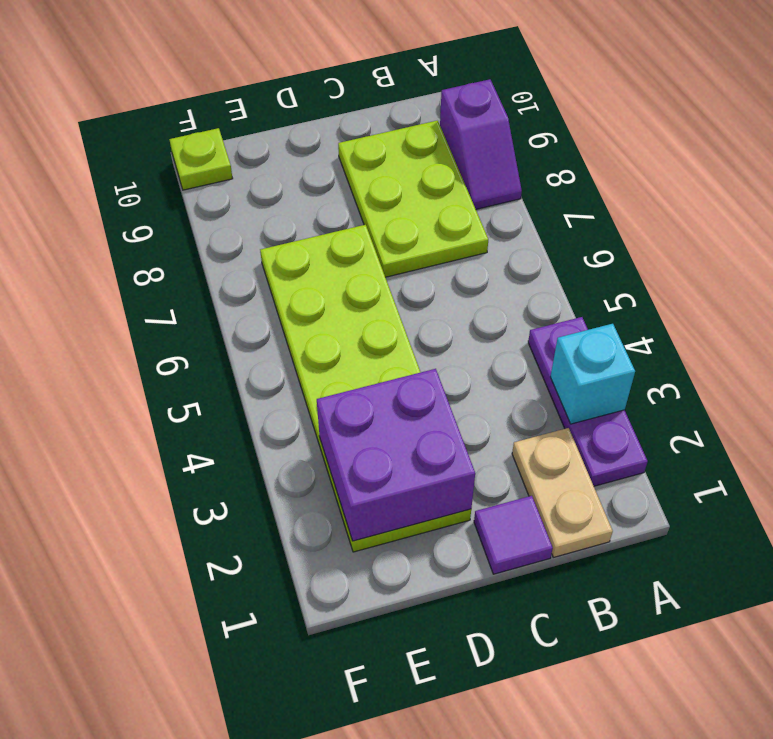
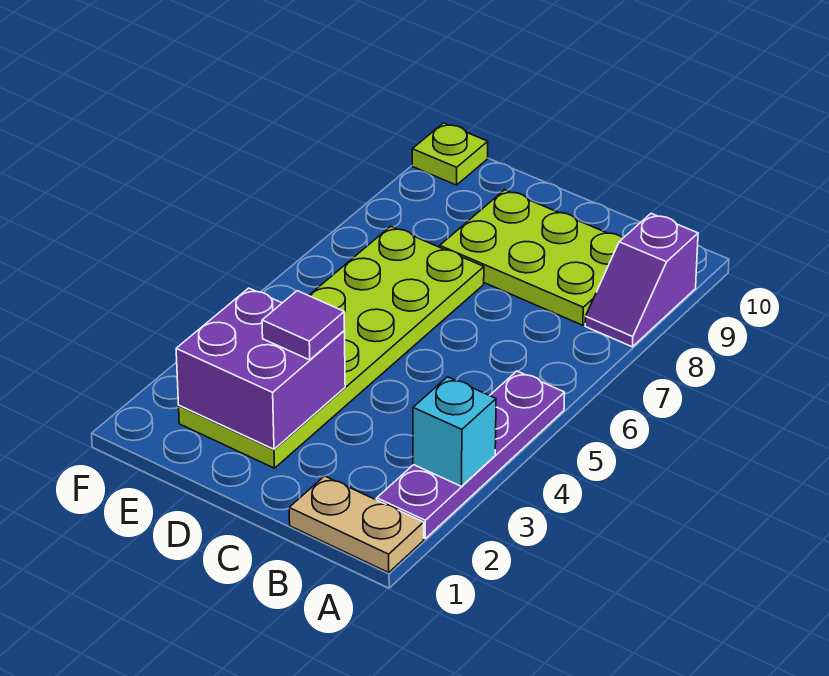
purple 1x3 plate [528,317,648,486] -> purple 1x4 plate [377,371,565,538]
tan 1x2 plate [512,428,613,557] -> tan 1x2 plate turned to [289,476,424,573]
lime 2x3 plate [338,121,488,277] -> lime 2x3 plate turned to [440,190,623,325]
purple 1x1 tile [474,496,553,574] -> purple 1x1 tile moved to [262,291,345,360]

